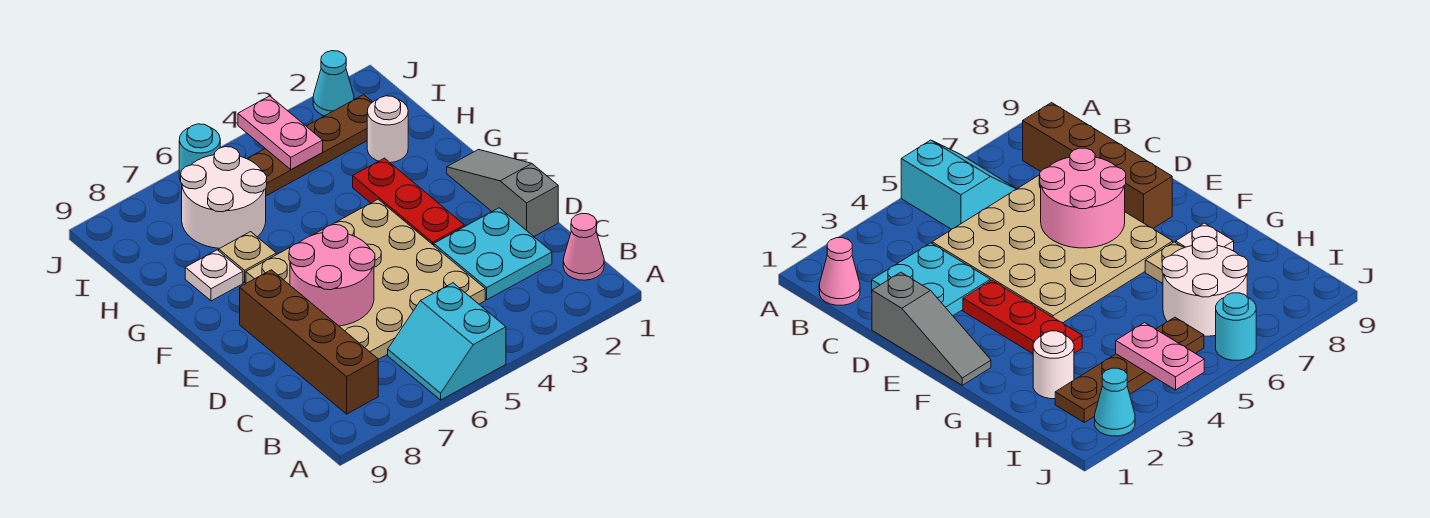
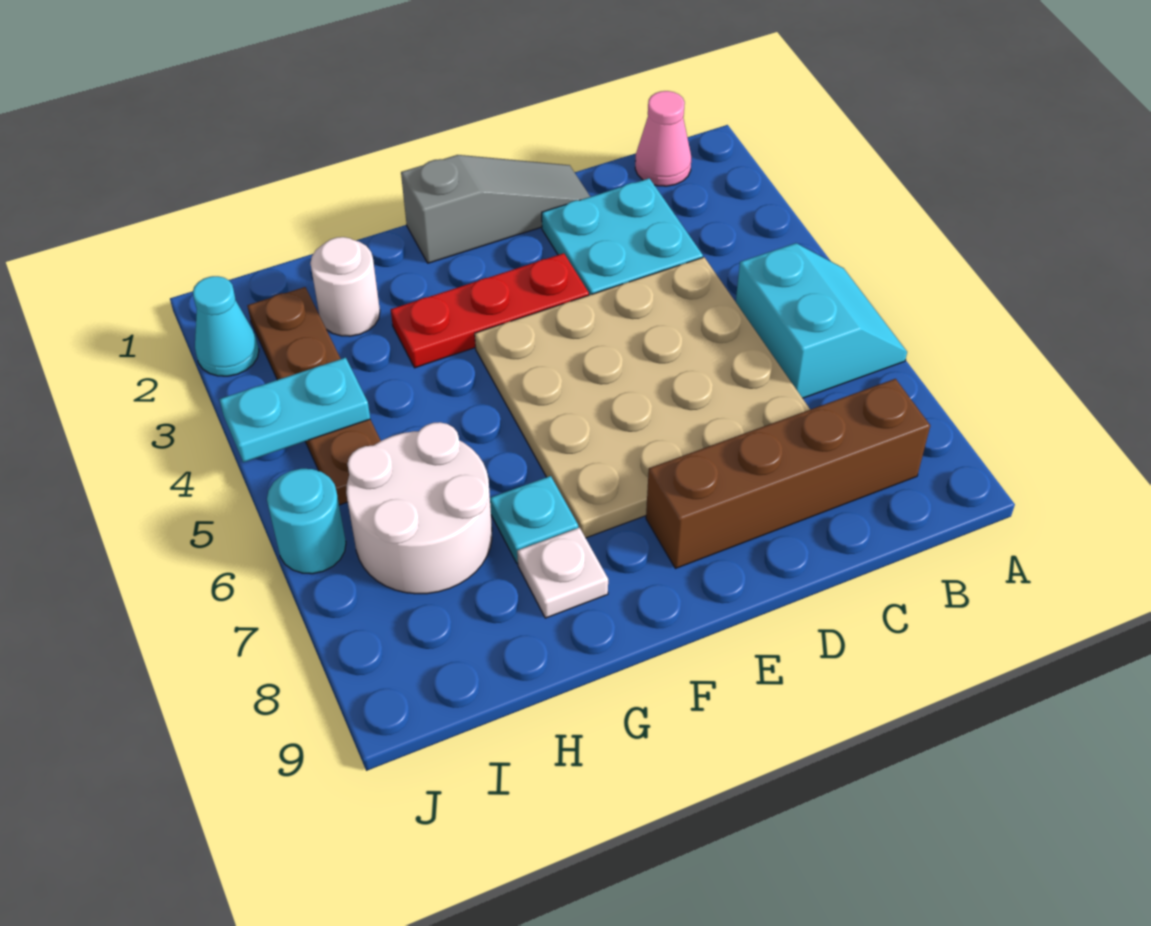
cyan 2x2 slope [388,283,506,400] -> cyan 2x2 slope turned to [736,243,907,398]
grey 1x3 slope [447,150,558,236] -> grey 1x3 slope turned to [401,155,590,263]
pink 2x2 round brick [289,225,375,326] -> none
tan 1x1 plate [219,232,276,282] -> cyan 1x1 plate [490,476,578,563]
pink 1x2 plate [238,96,323,170] -> cyan 1x2 plate [219,358,370,462]

